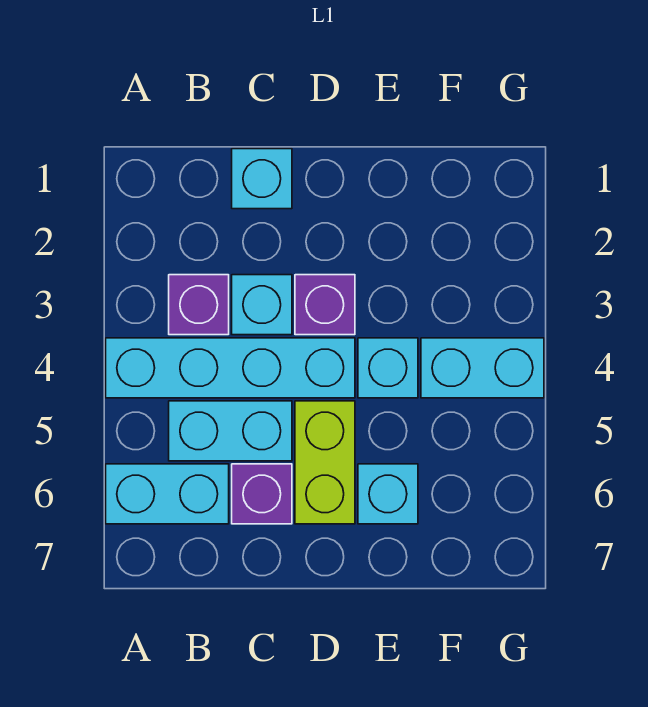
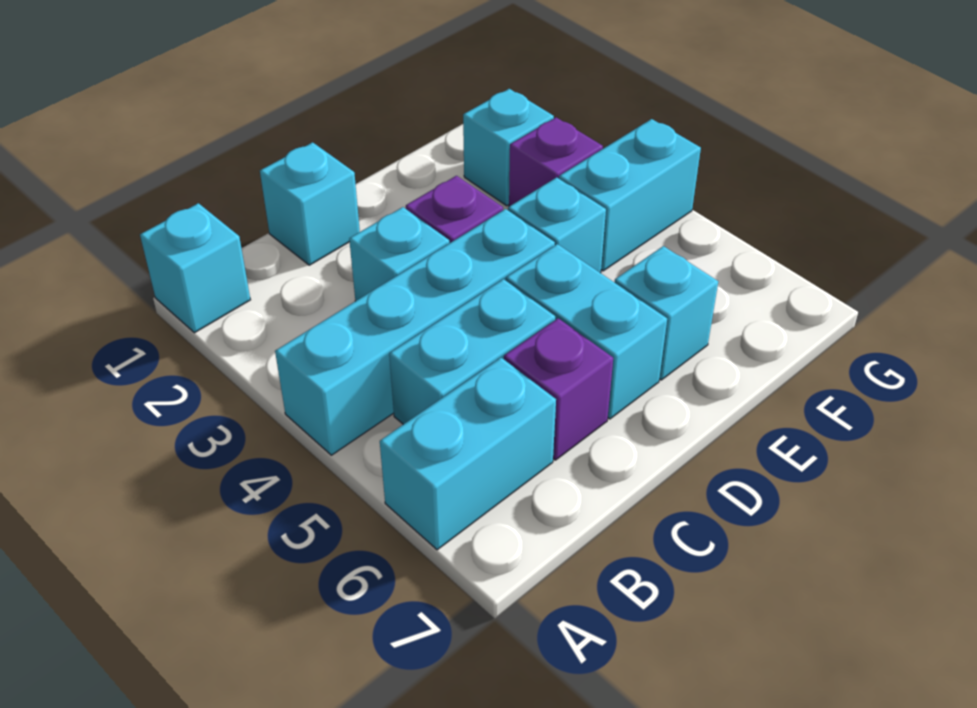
none -> cyan 1x1 brick [140,203,250,333]
purple 1x1 brick [169,275,229,335] -> purple 1x1 brick moved to [509,117,603,206]
lime 1x2 brick [295,401,355,524] -> cyan 1x2 brick [506,244,667,419]
none -> cyan 1x1 brick [463,89,554,206]

